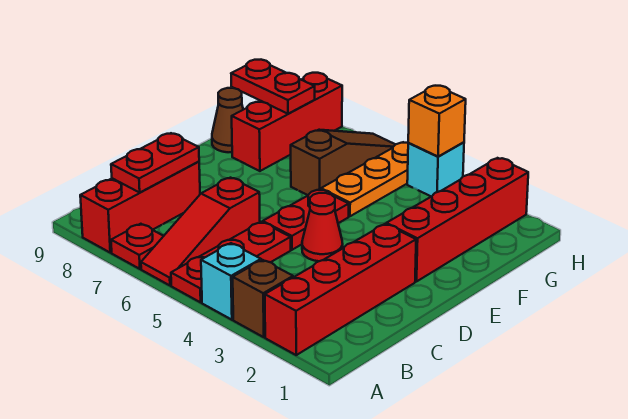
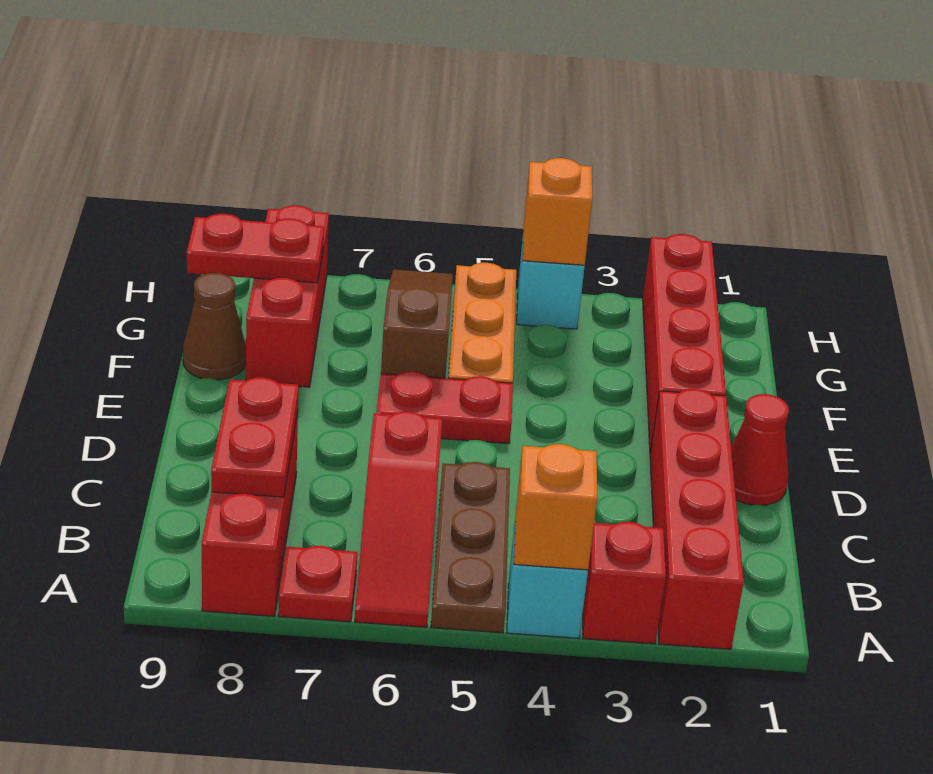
brown 1x1 brick [233,260,293,337] -> red 1x1 brick [583,522,666,644]
none -> orange 1x1 brick [514,444,597,570]
red 1x3 plate [171,222,291,302] -> brown 1x3 plate [431,462,510,633]
red 1x1 cone [302,193,343,261] -> red 1x1 cone moved to [731,394,789,505]
red 1x2 plate [263,189,349,250] -> red 1x2 plate turned to [377,371,513,444]

